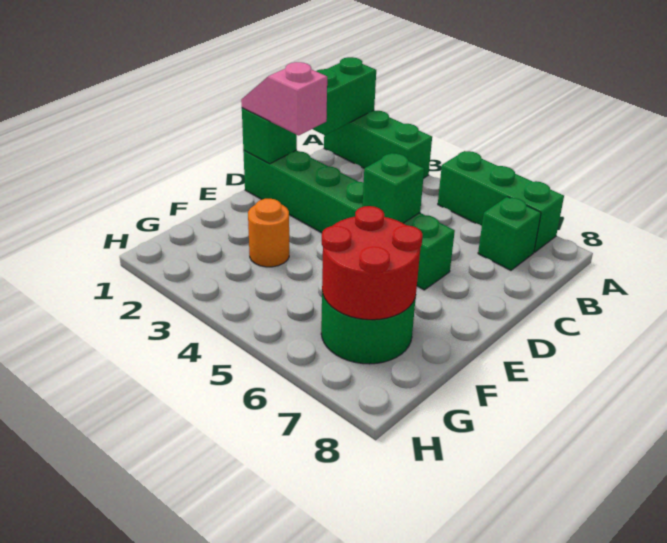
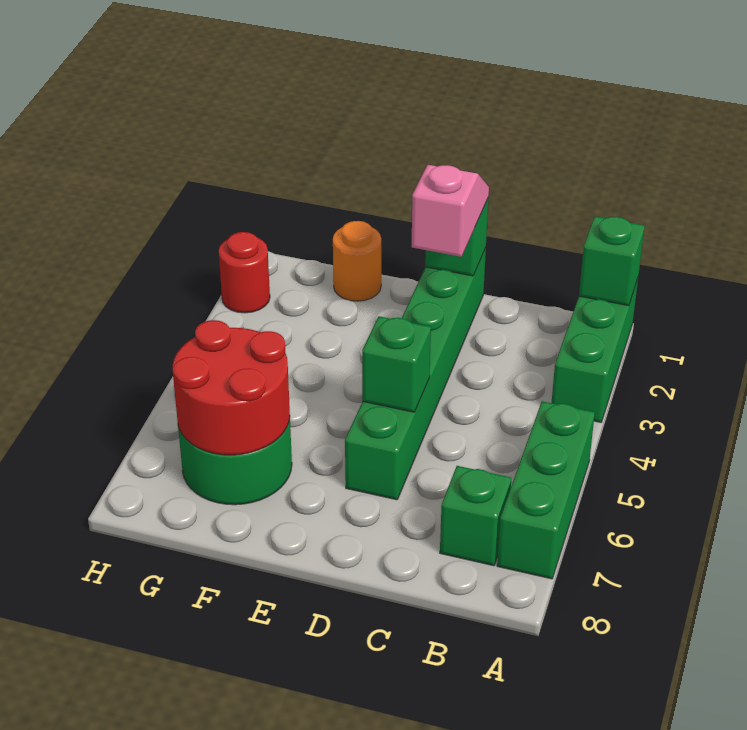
green 1x2 brick [313,57,376,135] -> green 1x1 brick [579,216,645,306]
orange 1x1 round brick [248,199,289,267] -> orange 1x1 round brick moved to [333,221,381,301]
none -> red 1x1 round brick [219,232,270,313]

